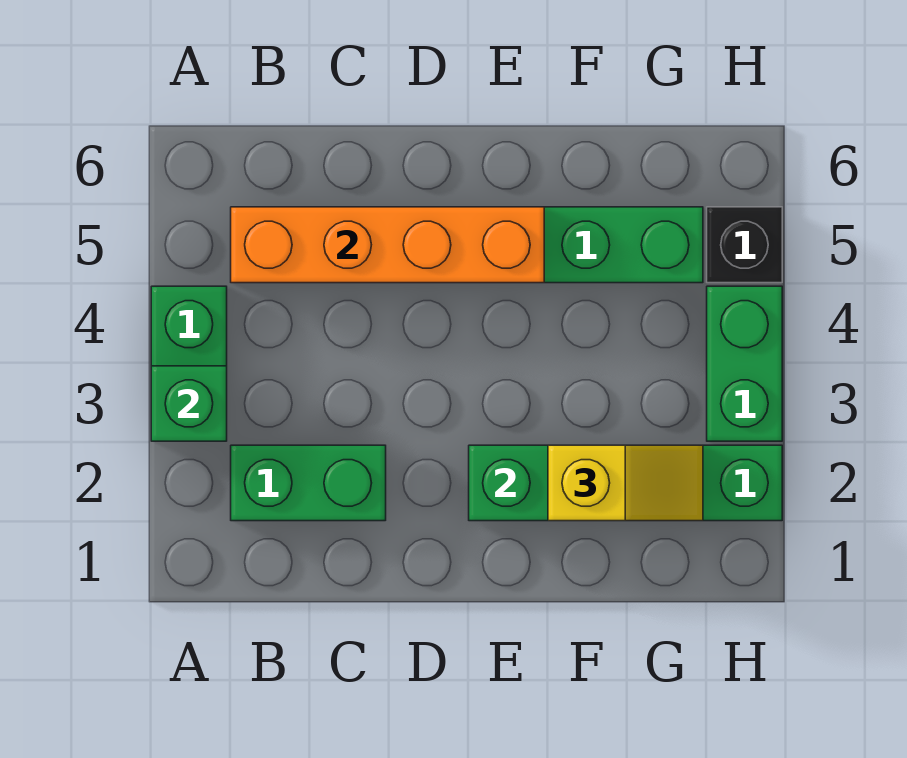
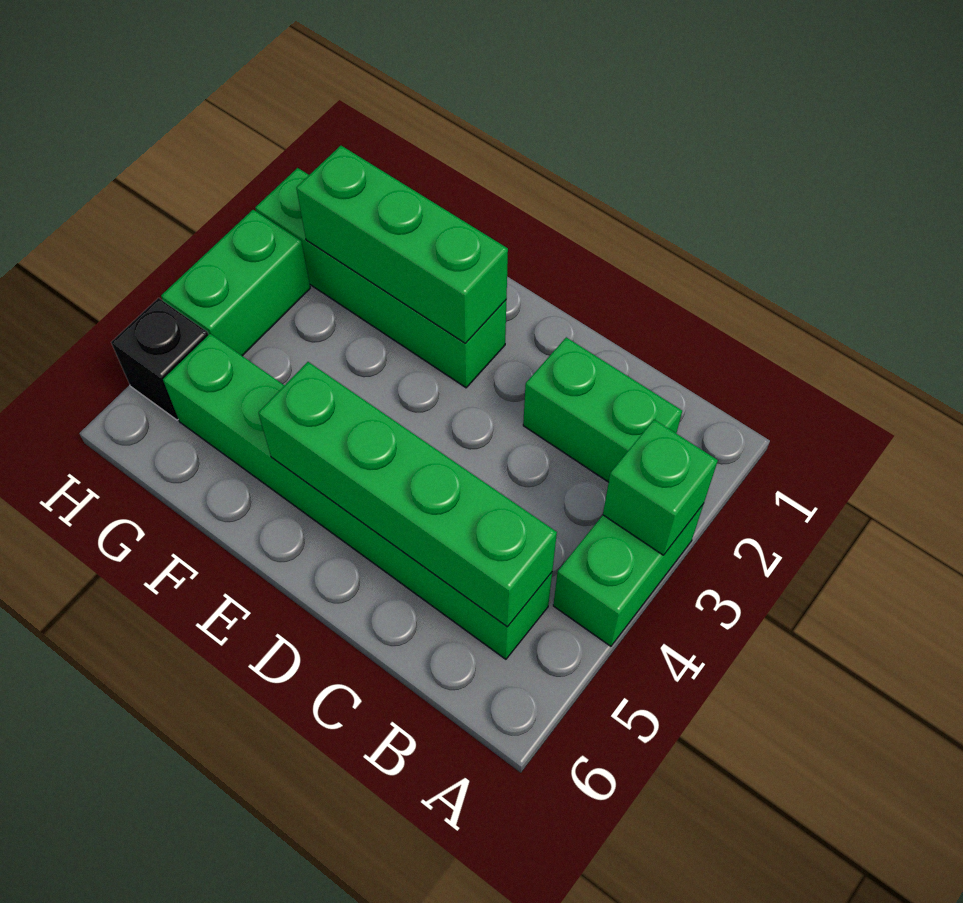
orange 1x4 brick [231,207,544,283] -> green 1x4 brick [258,362,557,627]
yellow 1x2 slope [548,445,703,521] -> none

